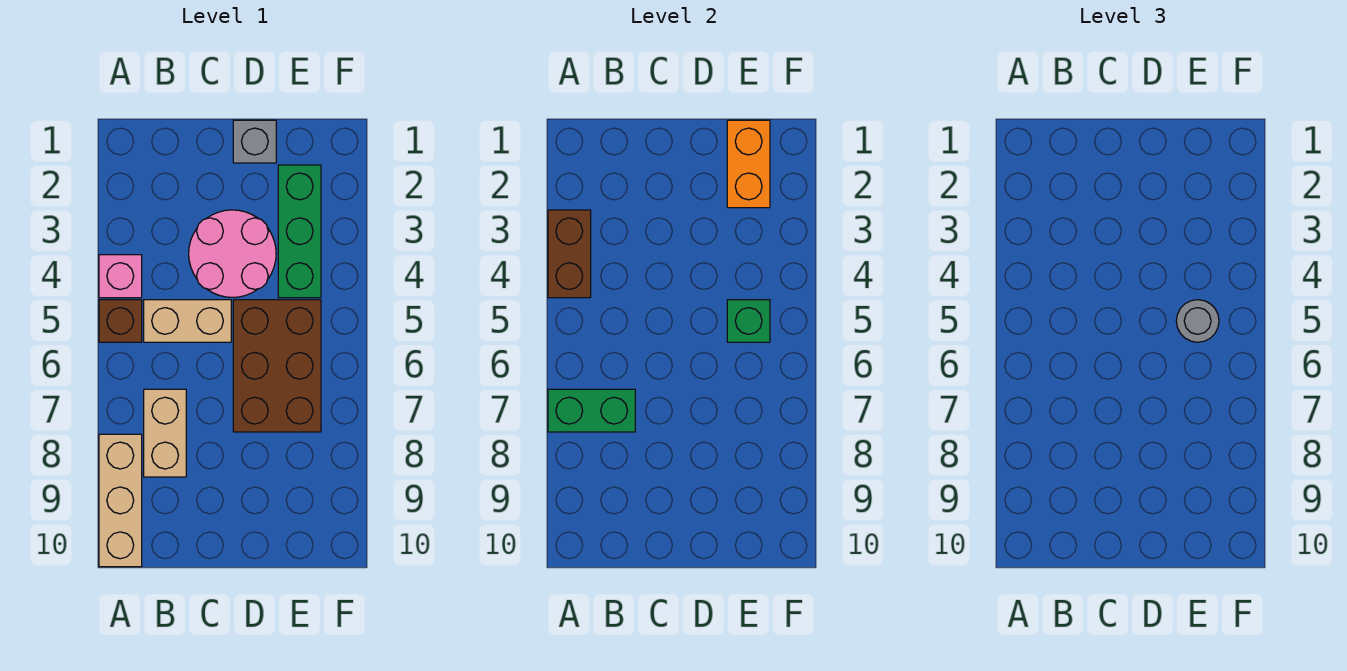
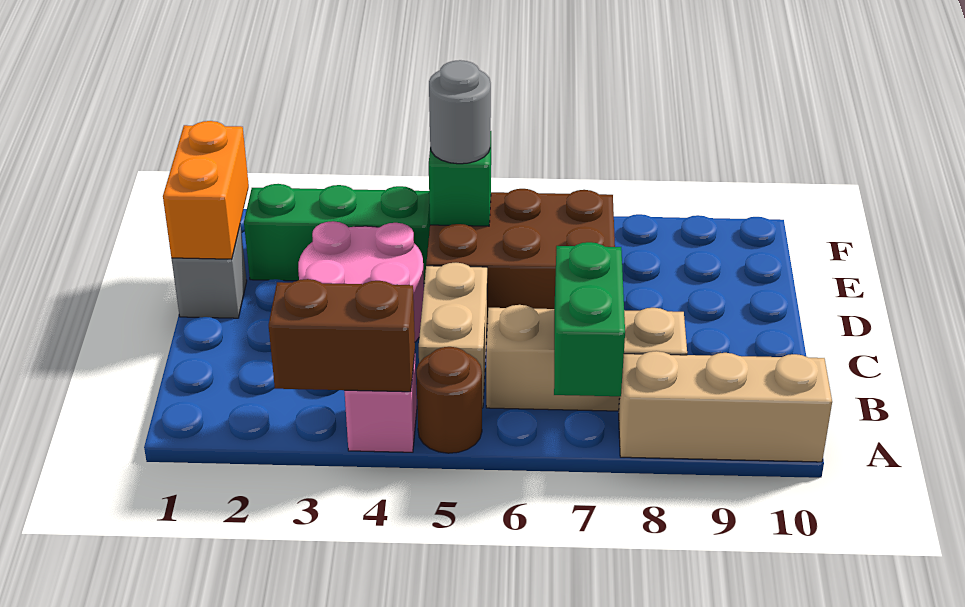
brown 1x1 brick [99,300,142,342] -> brown 1x1 round brick [416,347,482,453]
tan 1x2 brick [144,389,186,477] -> tan 1x3 brick [486,305,687,411]
orange 1x2 brick [727,120,770,208] -> orange 1x2 brick turned to [163,121,249,259]

